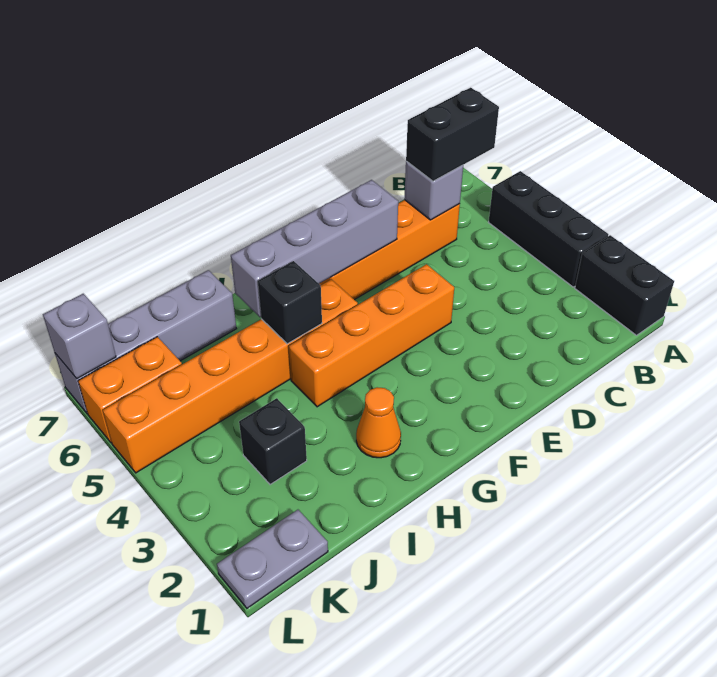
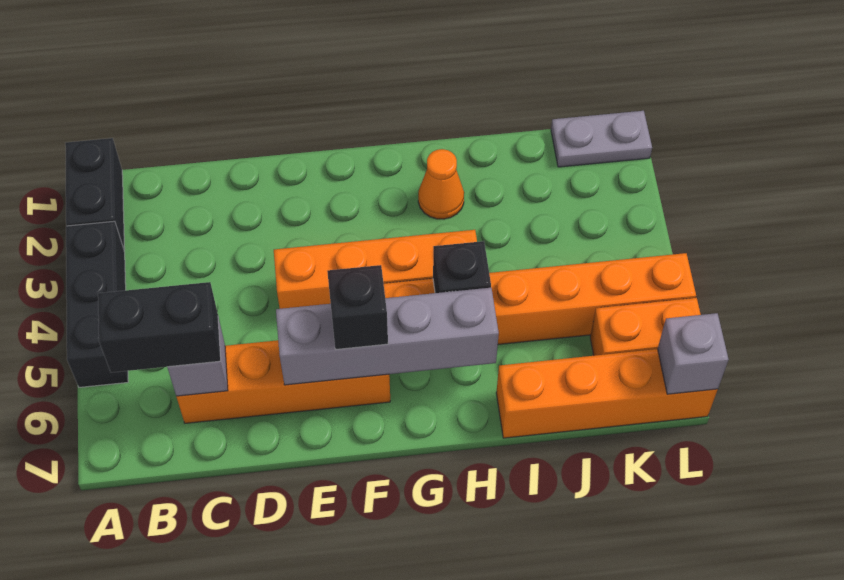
grey 1x4 brick [55,270,237,414] -> orange 1x4 brick [496,349,718,438]
black 1x1 brick [239,398,307,485] -> black 1x1 brick moved to [327,265,388,349]

